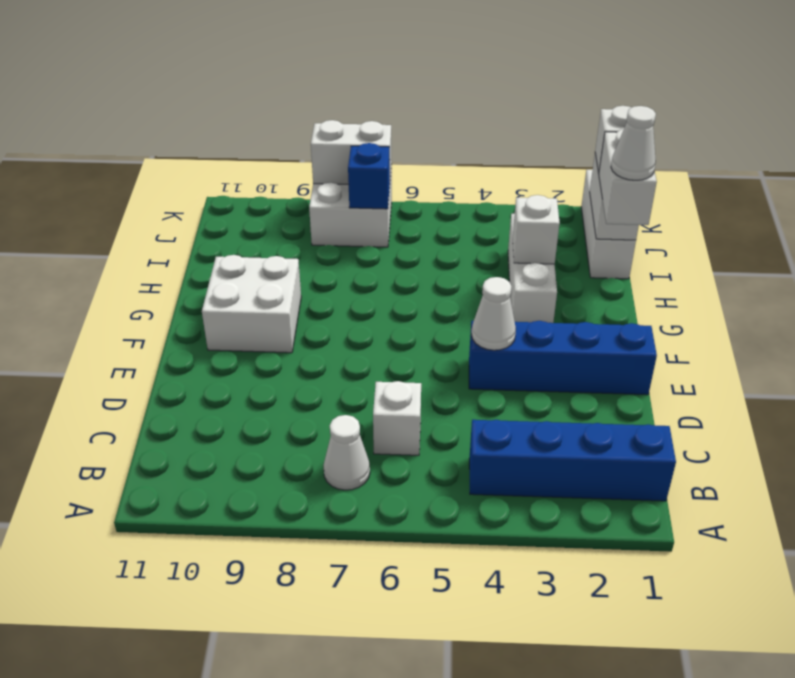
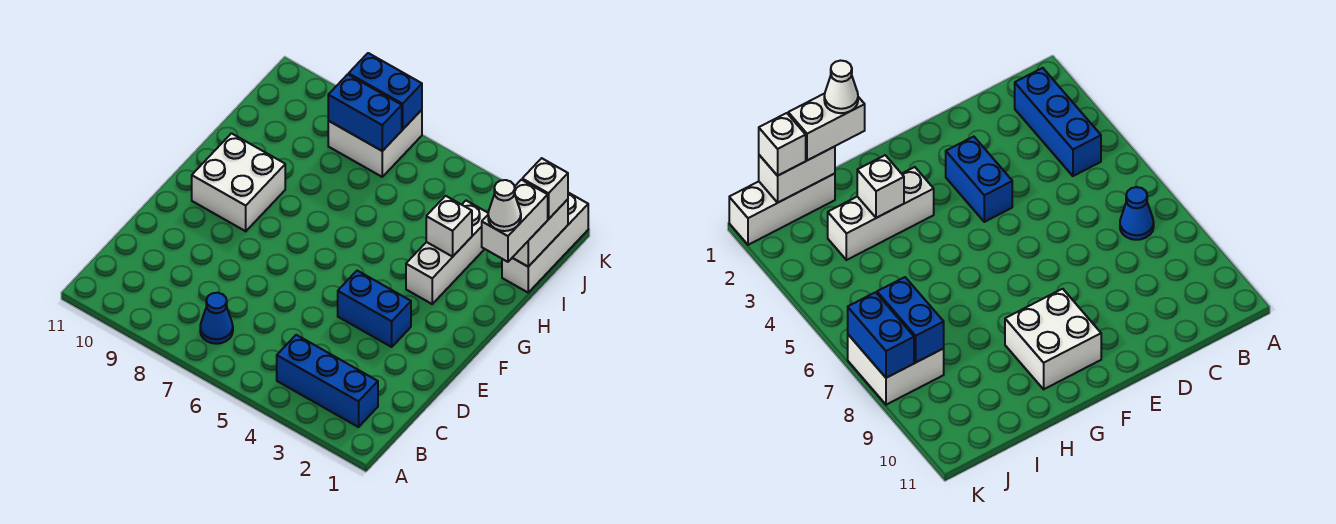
blue 1x4 brick [469,420,676,501] -> blue 1x3 brick [277,335,378,427]
white 1x1 cone [323,415,370,490] -> blue 1x1 cone [200,293,233,344]
white 1x1 brick [373,381,421,455] -> none
blue 1x4 brick [469,321,657,395] -> blue 1x2 brick [338,271,411,347]
white 1x1 cone [471,277,516,350] -> none
blue 1x1 brick [348,143,390,209] -> blue 1x2 brick [328,74,402,151]
white 1x2 brick [311,120,392,185] -> blue 1x2 brick [349,53,422,130]

